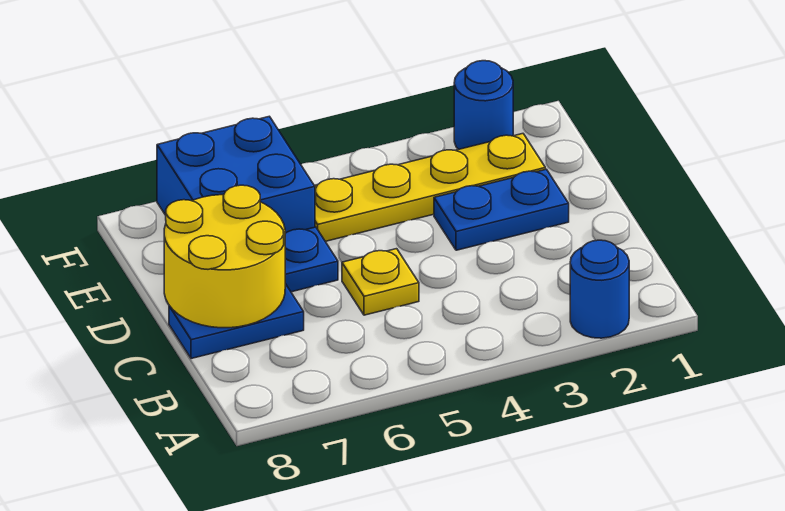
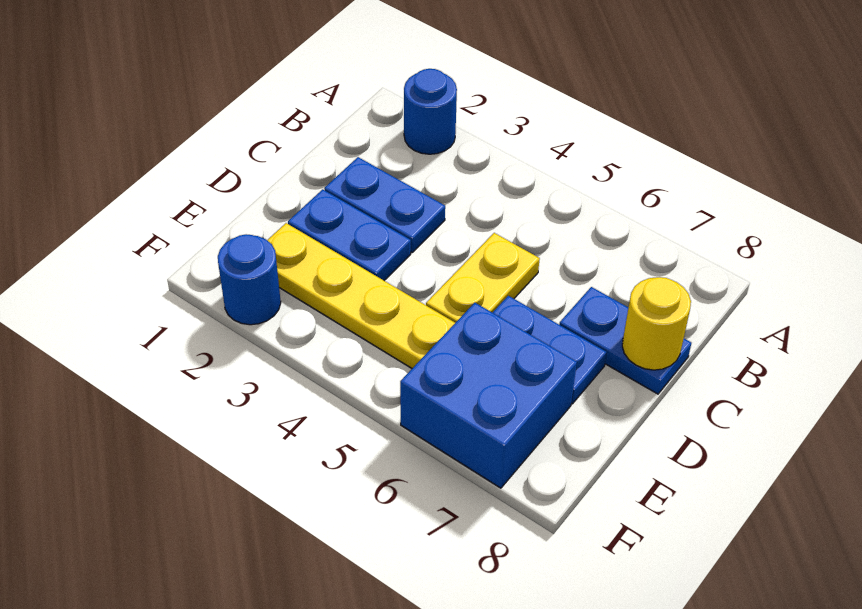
none -> blue 1x2 plate [324,157,445,252]
yellow 1x1 plate [342,249,419,315] -> yellow 1x2 plate [426,233,540,323]
yellow 2x2 round brick [164,185,285,328] -> yellow 1x1 round brick [622,277,691,370]

